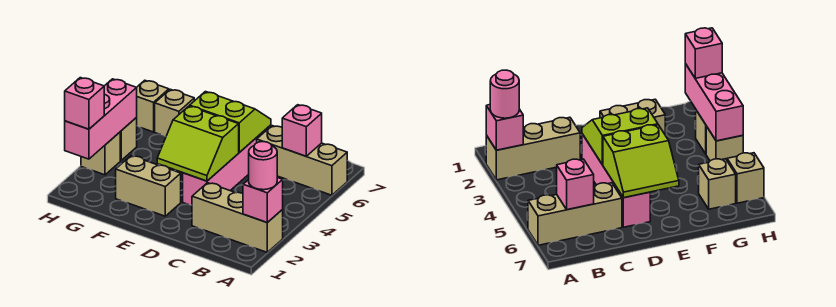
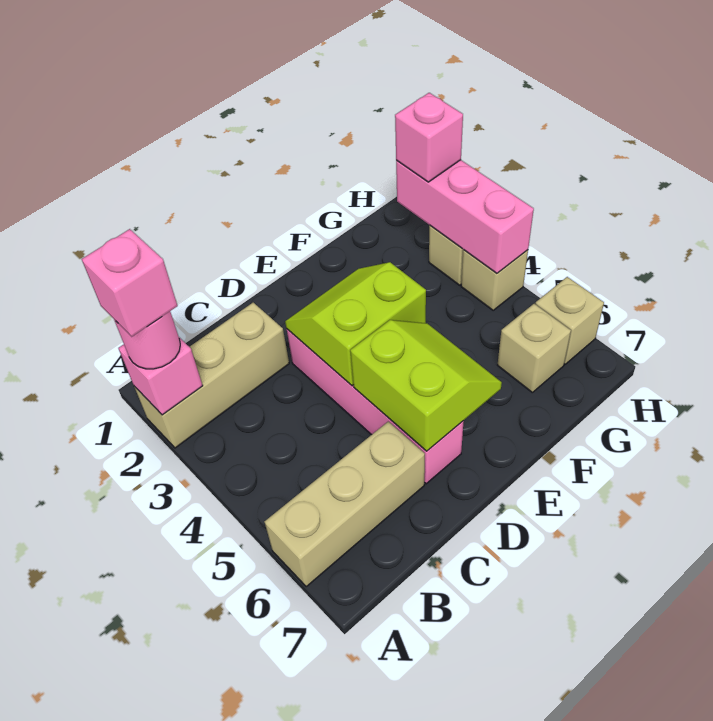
pink 1x1 brick [282,105,322,156] -> pink 1x1 brick moved to [82,229,178,337]
lime 2x2 slope [190,92,271,152] -> lime 2x2 slope turned to [350,320,502,451]
tan 1x2 brick [116,156,181,216] -> none

